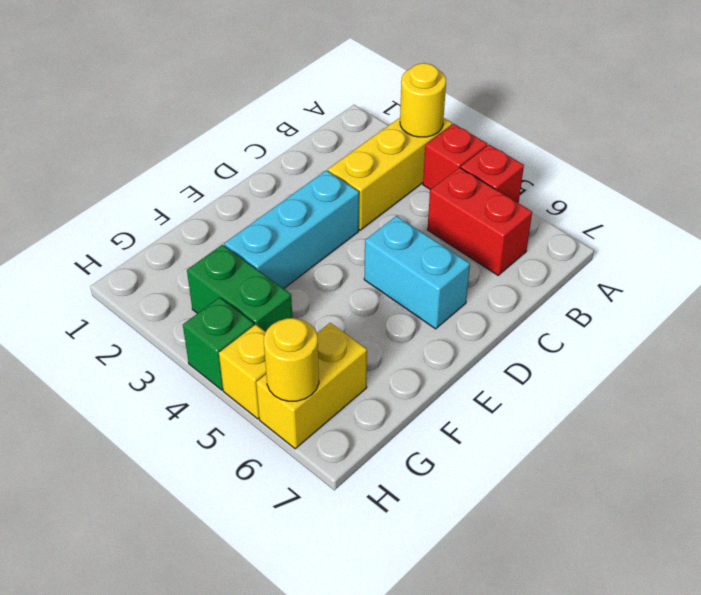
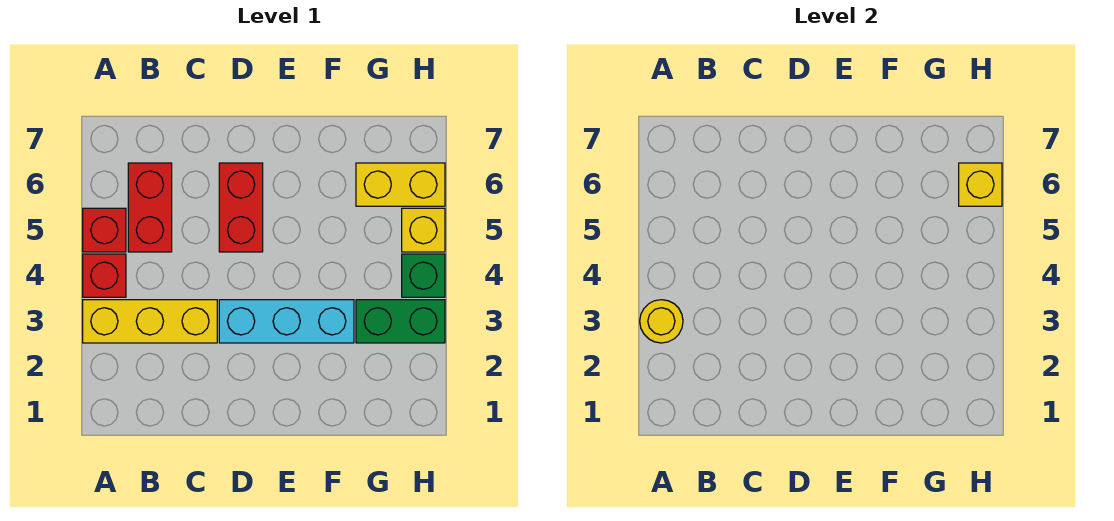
cyan 1x2 brick [364,216,470,329] -> red 1x2 brick [219,163,263,252]
green 1x2 brick [187,245,292,332] -> green 1x2 brick turned to [356,300,445,343]
yellow 1x1 round brick [264,318,319,401] -> yellow 1x1 brick [959,163,1002,206]

